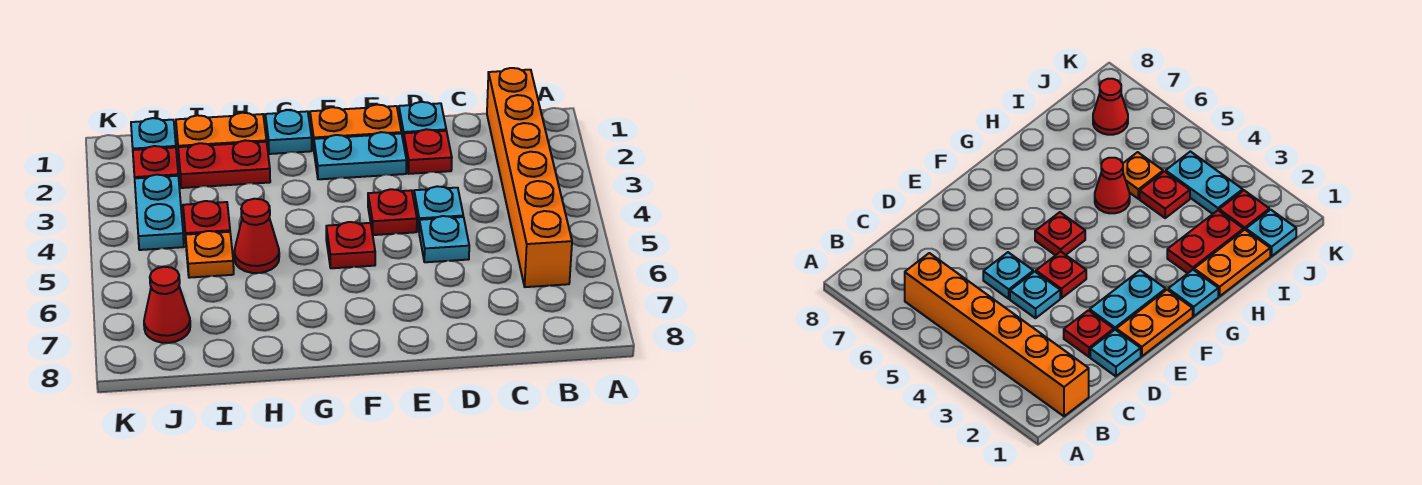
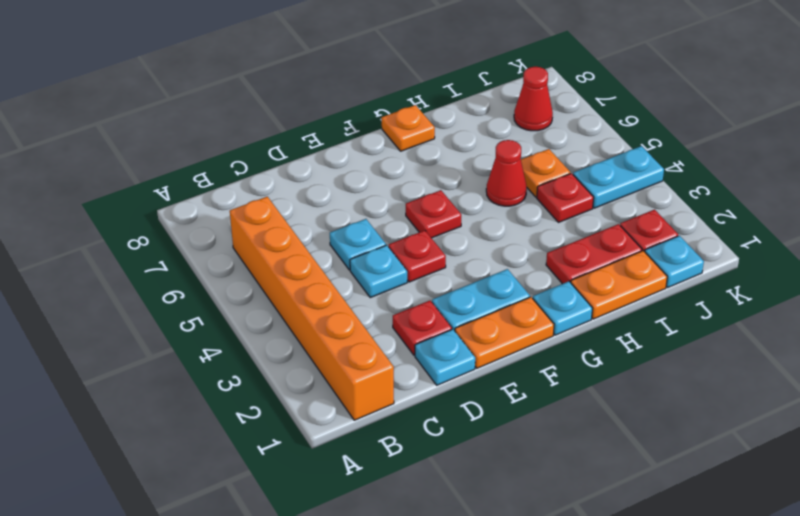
none -> orange 1x1 plate [382,105,435,151]
cyan 1x2 plate [135,175,184,250] -> cyan 1x2 plate turned to [573,146,664,208]

